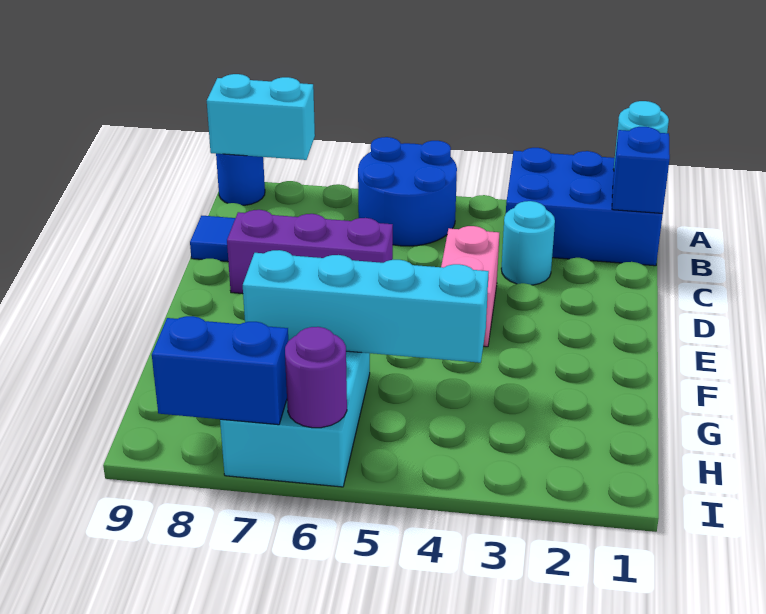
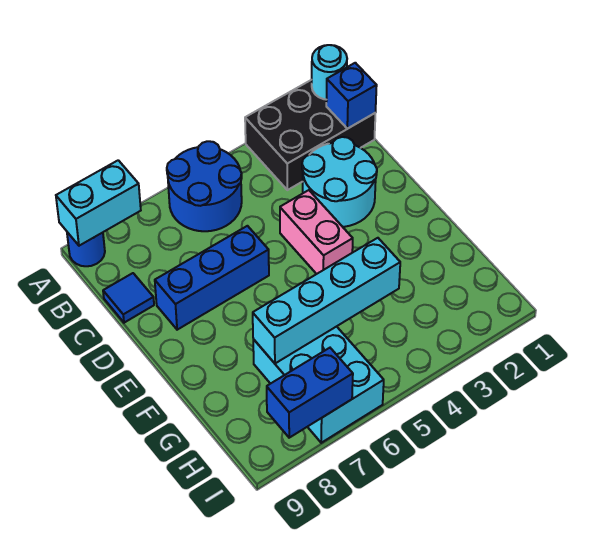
blue 2x3 brick [506,148,663,266] -> black 2x3 brick [245,80,375,190]
cyan 1x1 round brick [501,201,555,285] -> cyan 2x2 round brick [302,137,377,227]
purple 1x3 brick [227,210,393,294] -> blue 1x3 brick [155,226,269,330]
purple 1x1 round brick [285,327,347,428] -> none

